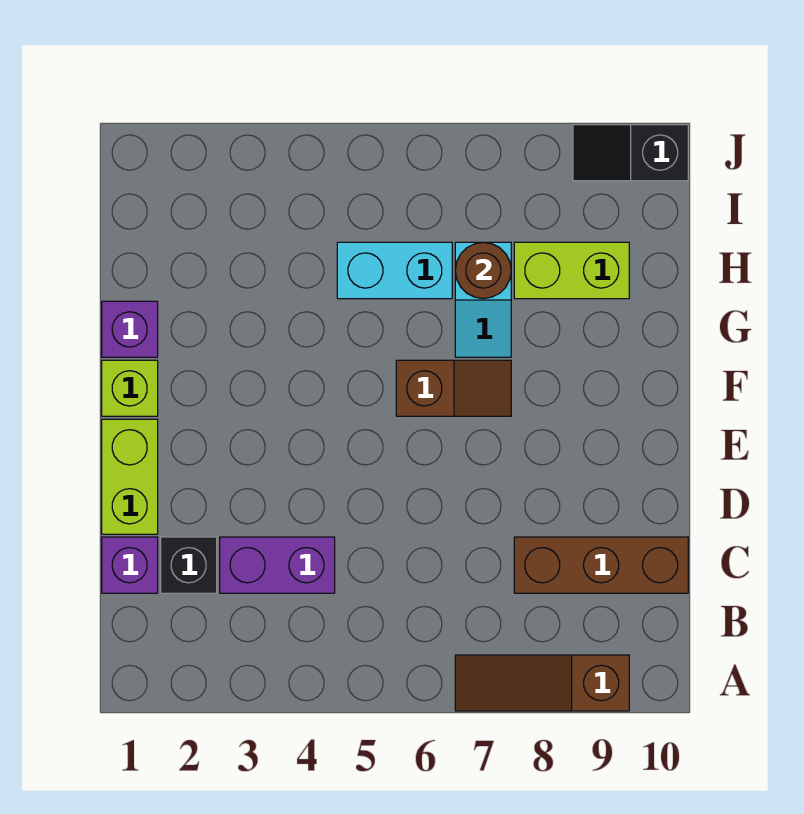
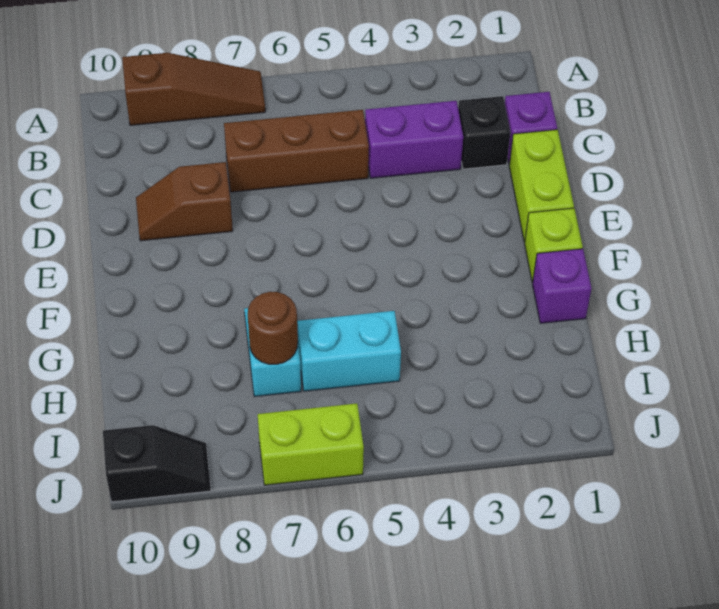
brown 1x3 brick [514,537,688,593] -> brown 1x3 brick moved to [224,110,369,192]
brown 1x2 slope [396,360,511,416] -> brown 1x2 slope moved to [136,162,233,241]
lime 1x2 brick [514,242,629,299] -> lime 1x2 brick moved to [258,403,364,485]

